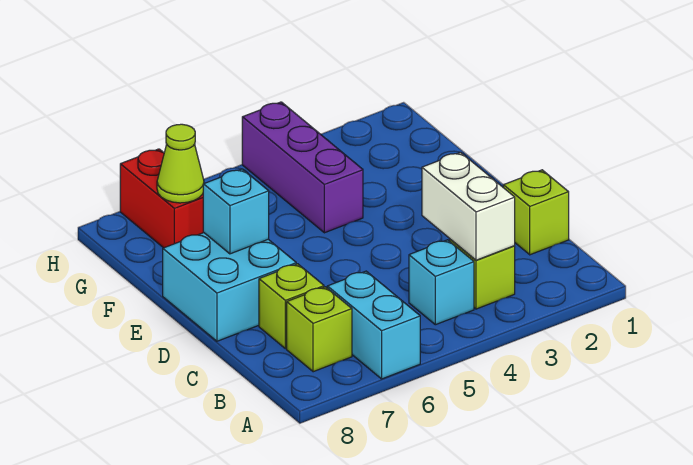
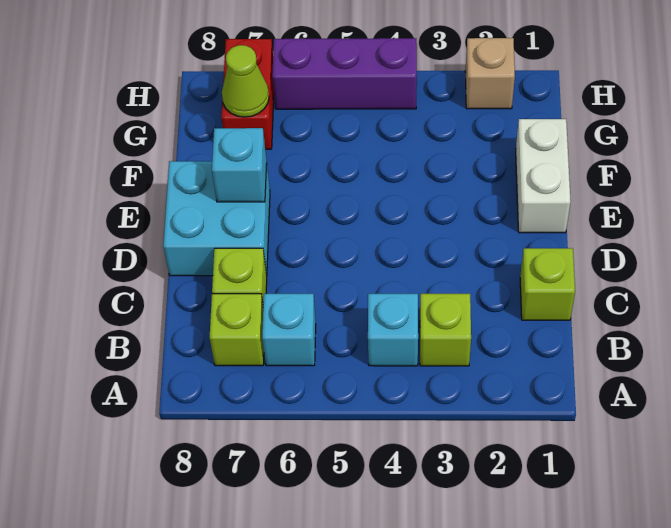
cyan 1x2 brick [327,271,420,379] -> cyan 1x1 brick [262,294,316,366]
white 1x2 brick [422,152,515,260] -> white 1x2 brick moved to [516,119,571,233]
purple 1x3 brick [242,102,363,233] -> purple 1x3 brick turned to [272,38,417,109]
none -> tan 1x1 brick [465,38,515,109]

